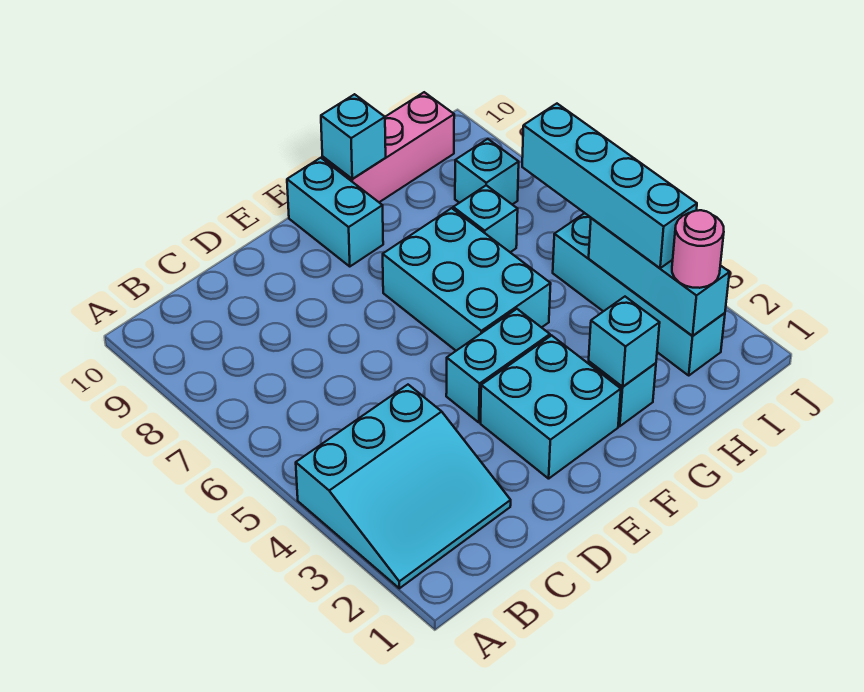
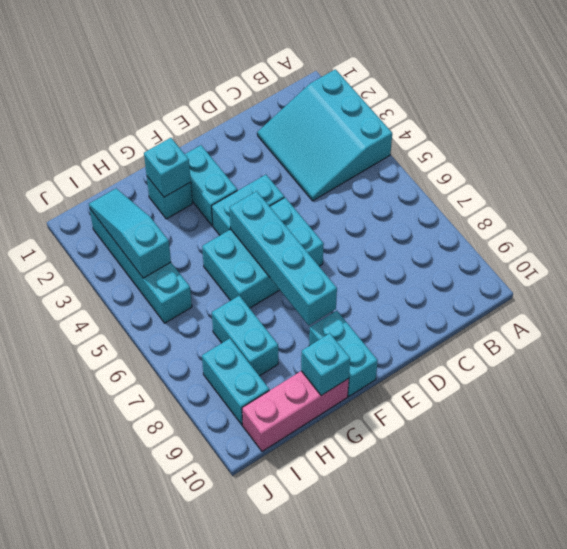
cyan 3x3 slope [296,385,511,588] -> cyan 3x3 slope turned to [257,69,392,201]
cyan 2x2 brick [481,335,621,479] -> cyan 1x2 brick [185,145,237,226]
cyan 2x3 brick [383,208,551,351] -> cyan 2x3 brick turned to [202,198,324,308]
cyan 1x1 brick [453,185,518,252] -> cyan 1x2 brick [212,296,278,376]
cyan 1x3 brick [589,218,729,336] -> cyan 1x3 slope [89,188,171,278]
pink 1x1 round brick [672,210,724,288] -> none
cyan 1x4 brick [522,104,697,268] -> cyan 1x4 brick moved to [230,191,337,325]
cyan 1x1 brick [455,139,519,205] -> cyan 1x2 brick [202,338,269,425]

